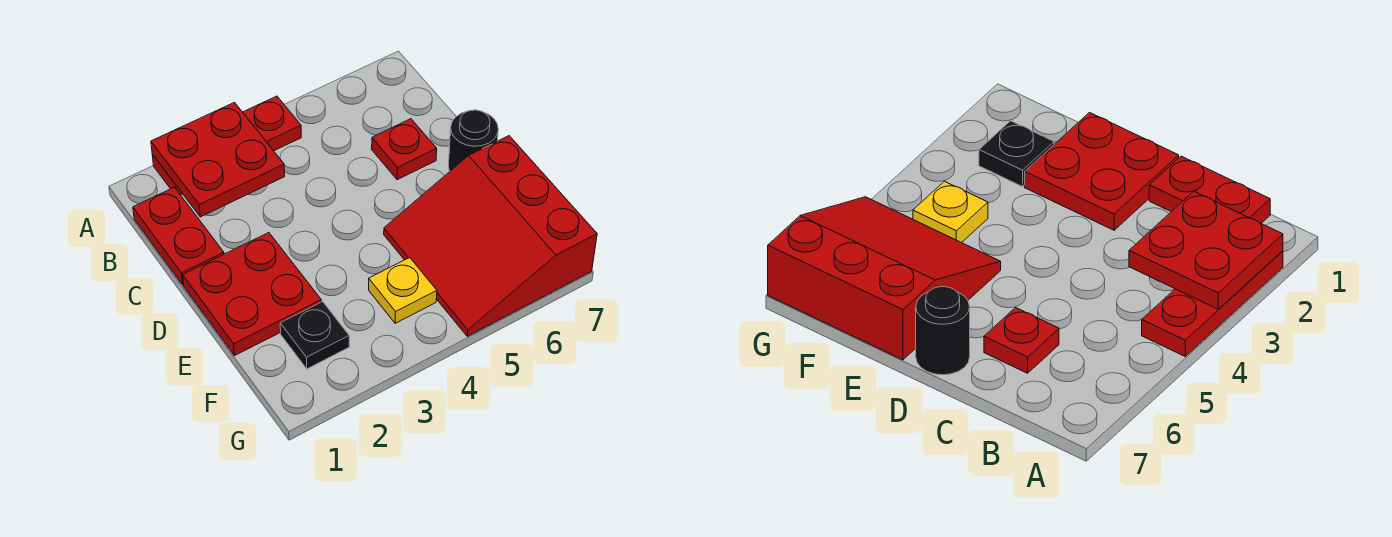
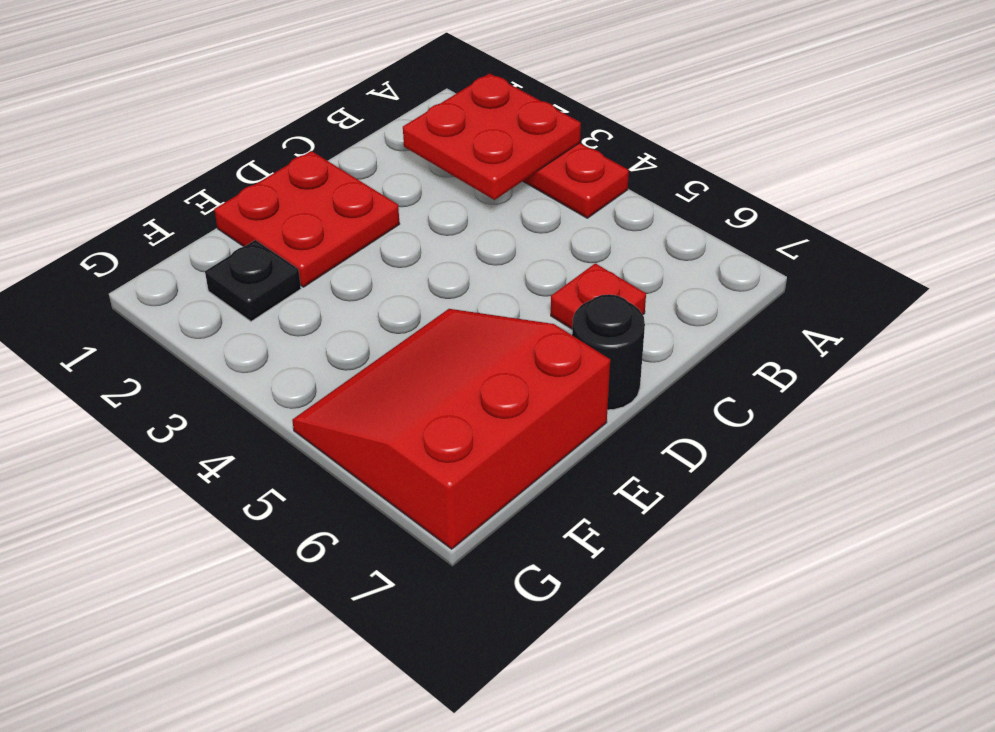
red 1x2 plate [133,187,224,285] -> none
yellow 1x1 plate [369,258,437,323] -> none

